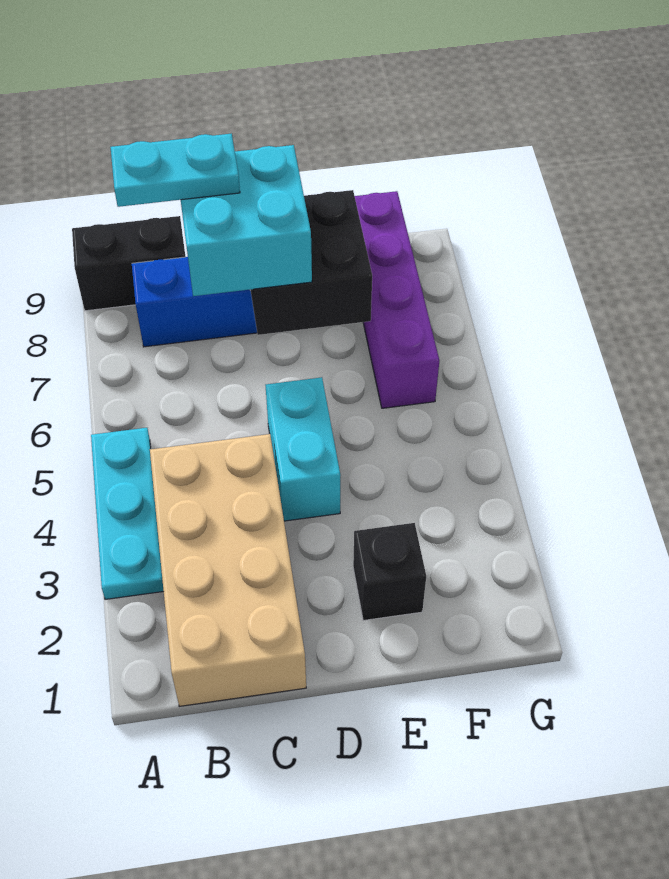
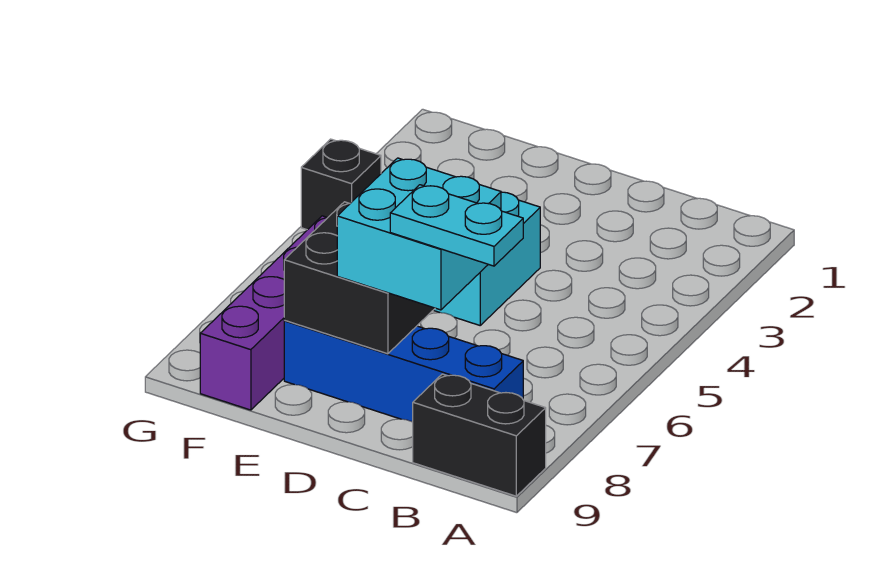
cyan 1x3 plate [91,428,164,599] -> none
tan 2x4 brick [150,434,306,706] -> none
black 1x1 brick [353,523,426,621] -> black 1x1 brick moved to [301,139,381,230]

